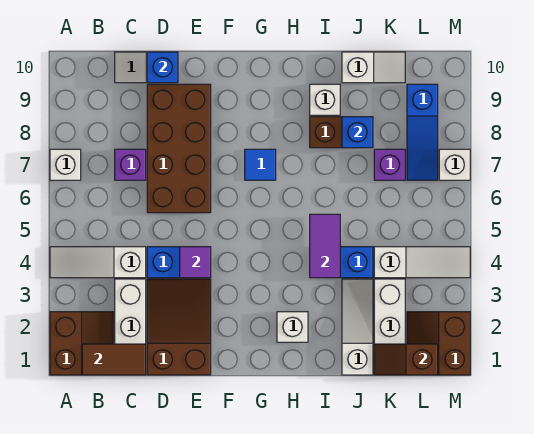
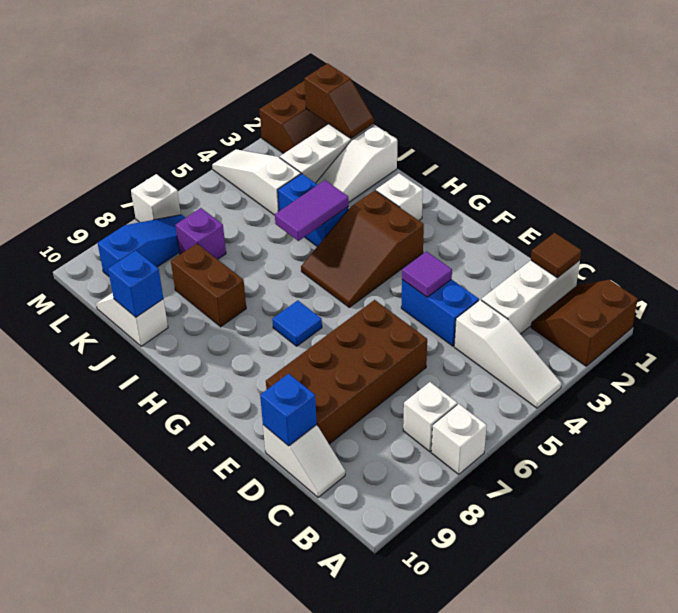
brown 1x2 tile [82,344,146,375] -> brown 1x1 tile [531,233,581,278]
purple 1x1 brick [115,149,146,180] -> none
brown 2x3 slope [147,279,211,375] -> brown 2x3 slope moved to [301,190,424,307]
white 1x1 brick [310,84,340,115] -> white 1x1 brick moved to [403,382,457,452]
blue 1x1 brick [342,117,373,148] -> blue 1x1 brick moved to [108,250,163,317]

